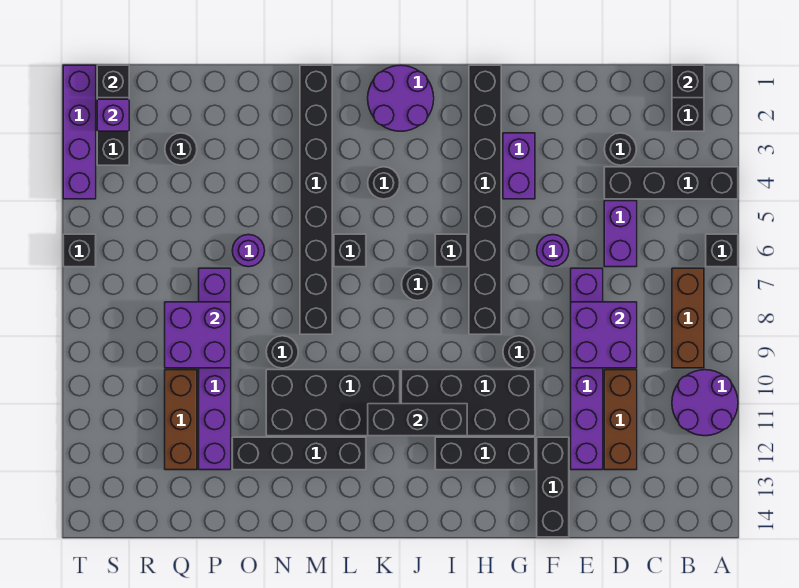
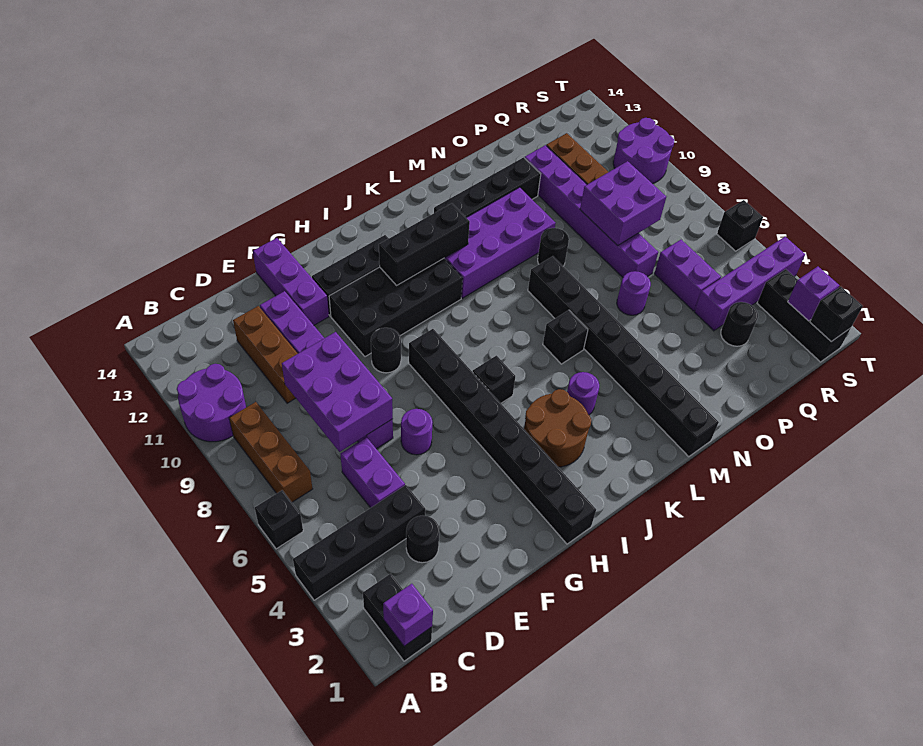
black 1x1 brick [672,65,704,98] -> purple 1x1 brick [383,584,433,646]
purple 2x2 brick [571,302,637,368] -> purple 2x3 brick [282,332,393,452]
black 1x3 brick [537,437,569,537] -> purple 1x3 brick [253,238,329,325]
purple 1x2 brick [503,133,535,199] -> purple 1x2 brick moved to [654,240,721,311]
none -> brown 2x2 round brick [524,389,591,467]
purple 2x2 round brick [368,65,434,131] -> purple 2x2 round brick moved to [613,118,674,184]
black 1x1 round brick [401,268,434,300] -> none
black 1x1 round brick [368,167,400,199] -> purple 1x1 round brick [567,372,599,415]
black 2x4 brick [266,370,400,436] -> purple 2x4 brick [445,187,556,298]
purple 1x4 brick [63,65,96,199] -> purple 1x4 brick turned to [695,237,805,331]

